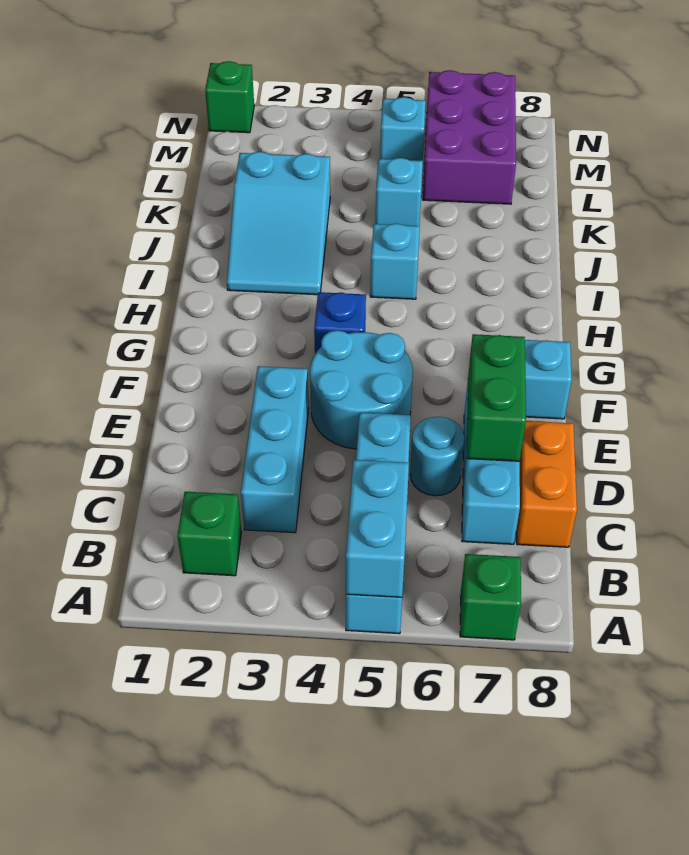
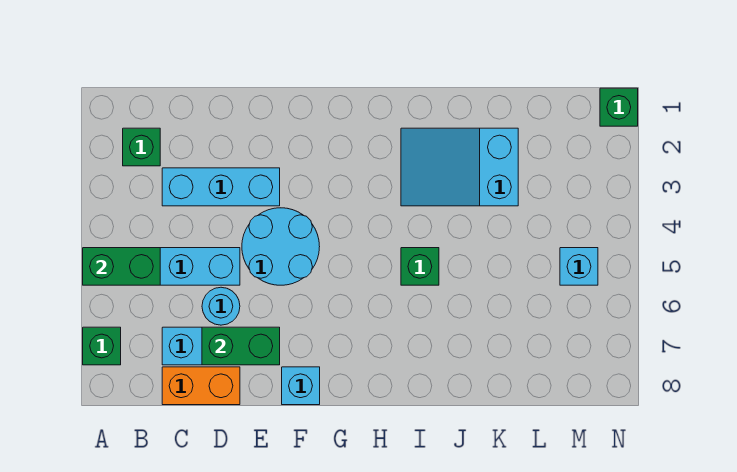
cyan 1x2 brick [346,460,409,597] -> green 1x2 brick [83,248,160,285]
blue 1x1 brick [314,292,366,354] -> none
cyan 1x1 brick [370,224,420,299] -> green 1x1 brick [401,248,439,285]
cyan 1x1 brick [375,158,423,226] -> none
purple 2x3 brick [423,70,516,204] -> none

